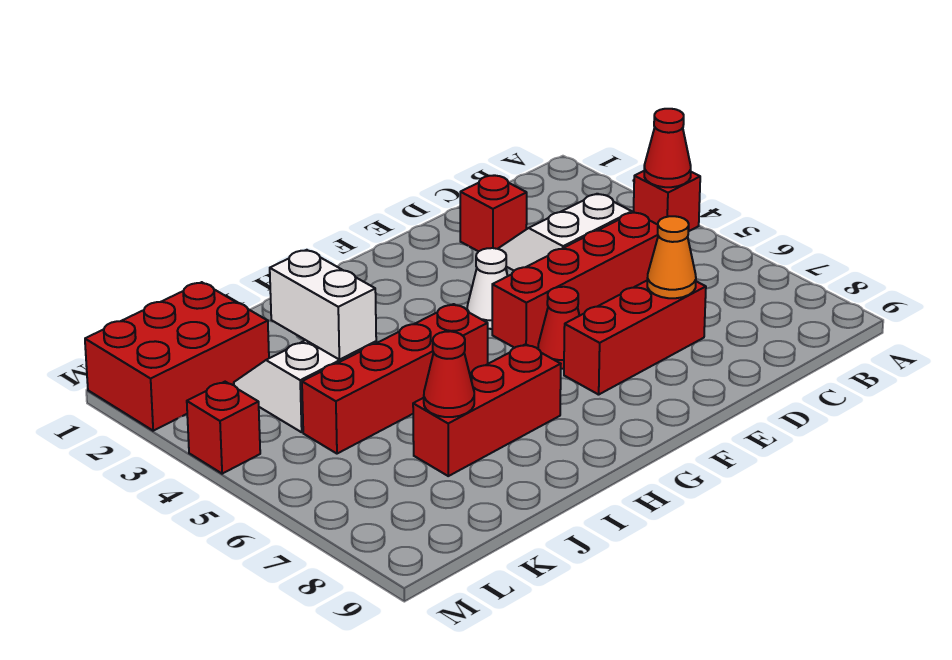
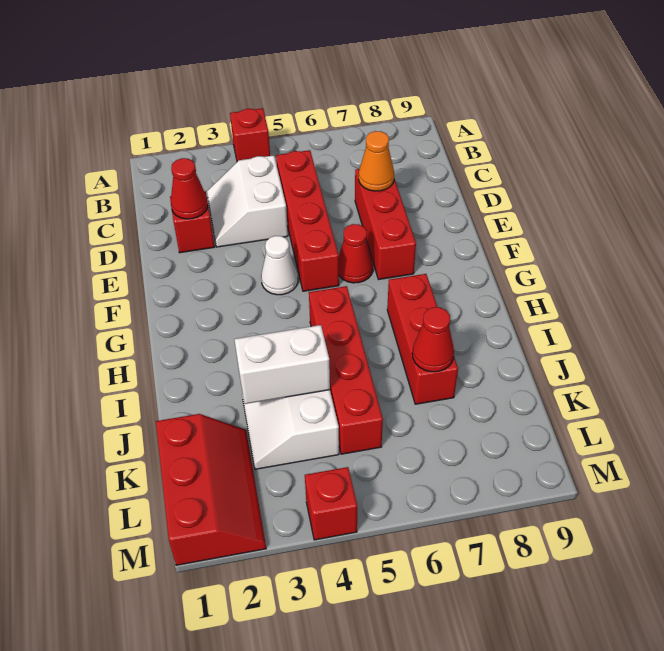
red 1x1 cone [644,109,691,187] -> red 1x1 cone moved to [171,158,208,219]
red 2x3 brick [85,282,269,431] -> red 2x3 slope [156,414,266,565]

